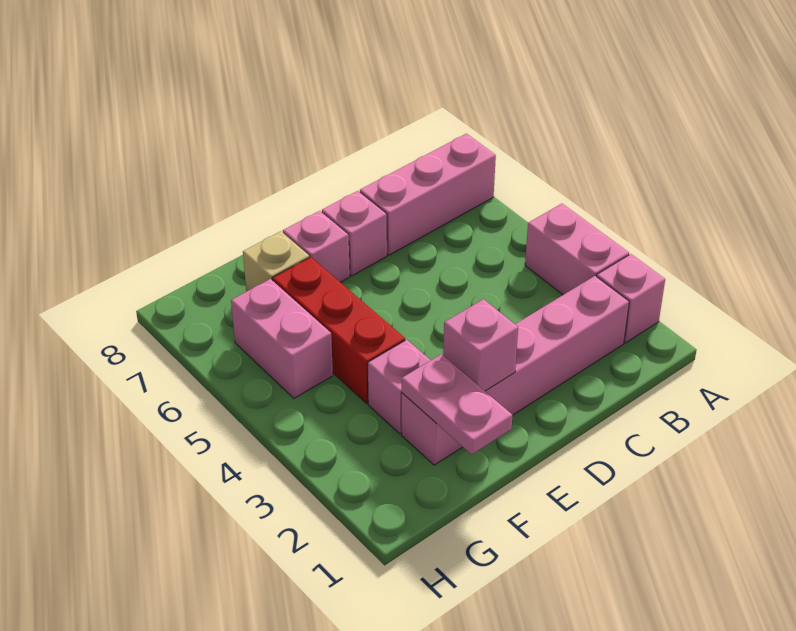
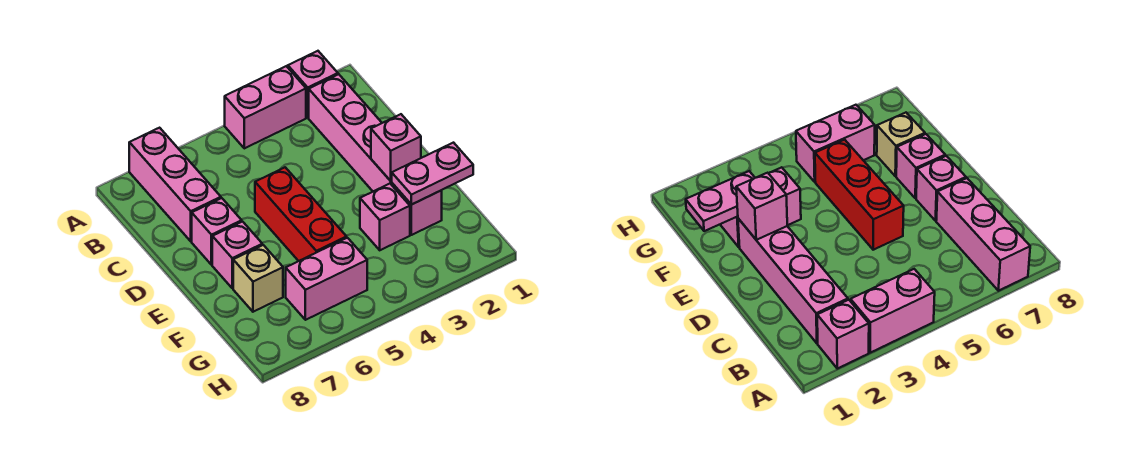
red 1x3 brick [272,257,405,404] -> red 1x3 brick turned to [255,167,347,261]

